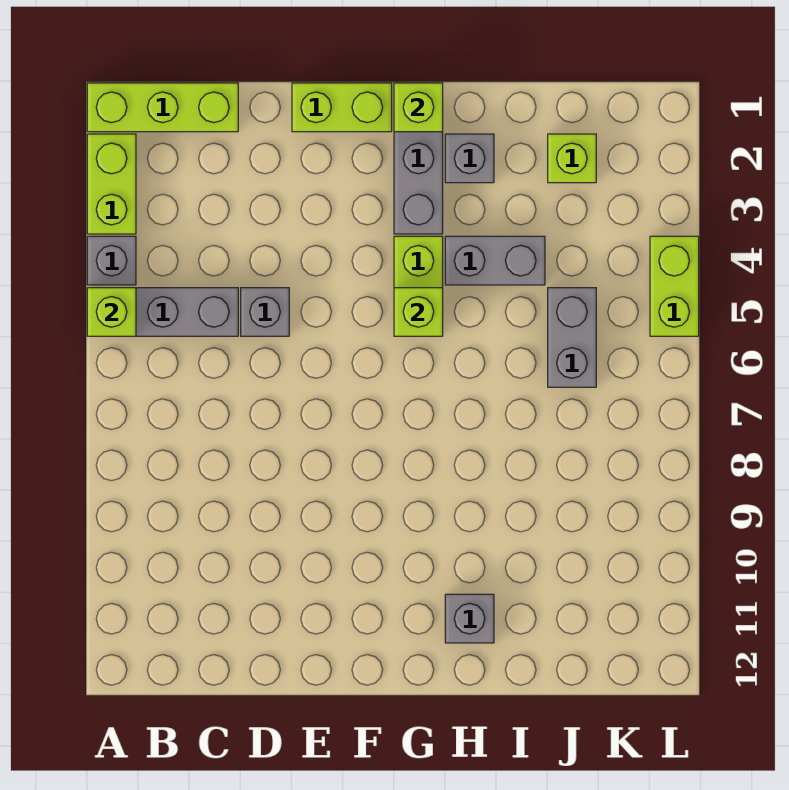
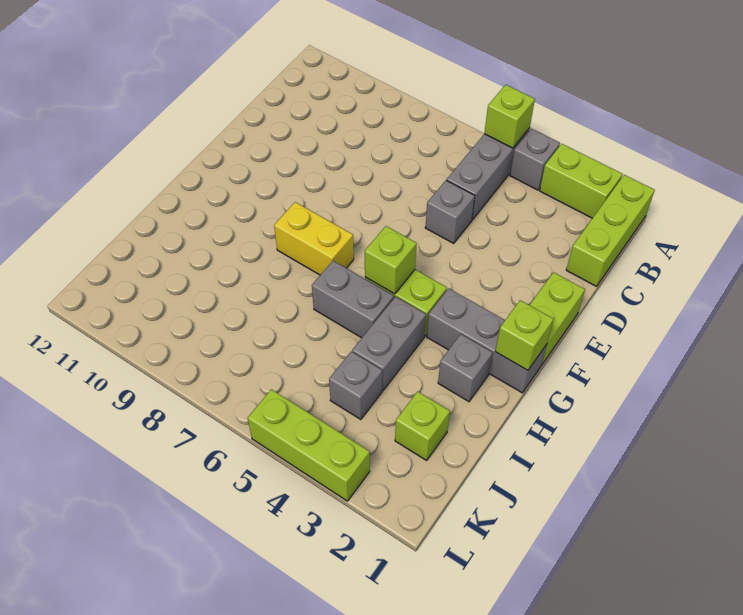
none -> yellow 1x2 brick [274,202,354,275]
grey 1x1 brick [445,594,494,643] -> grey 1x1 brick moved to [329,352,382,420]
grey 1x2 brick [548,288,596,387] -> grey 1x2 brick moved to [312,261,394,338]
lime 1x2 brick [650,236,699,336] -> lime 1x3 brick [248,389,370,501]

